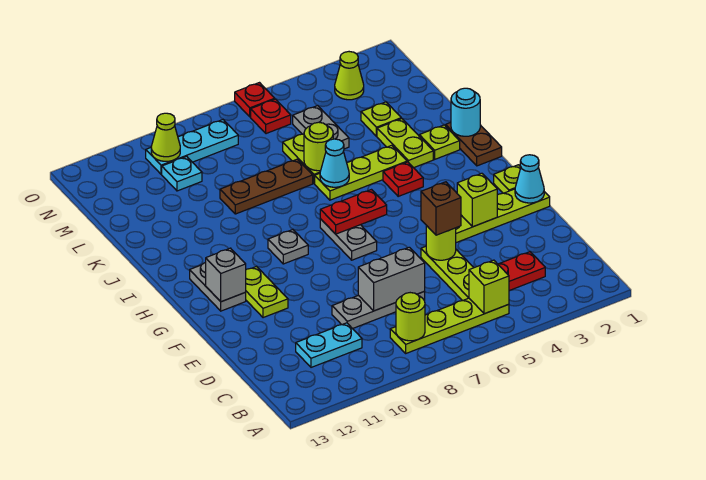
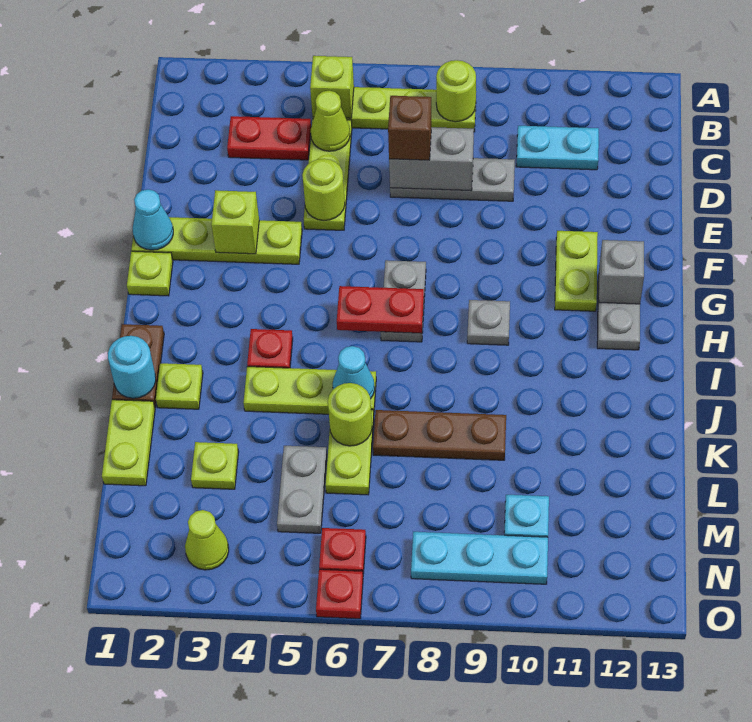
brown 1x1 brick [421,182,461,235] -> brown 1x1 brick moved to [388,96,431,160]
lime 1x2 plate [377,119,433,168] -> lime 1x2 plate moved to [102,400,155,486]
lime 1x1 cone [151,113,180,161] -> lime 1x1 cone moved to [311,91,350,151]

